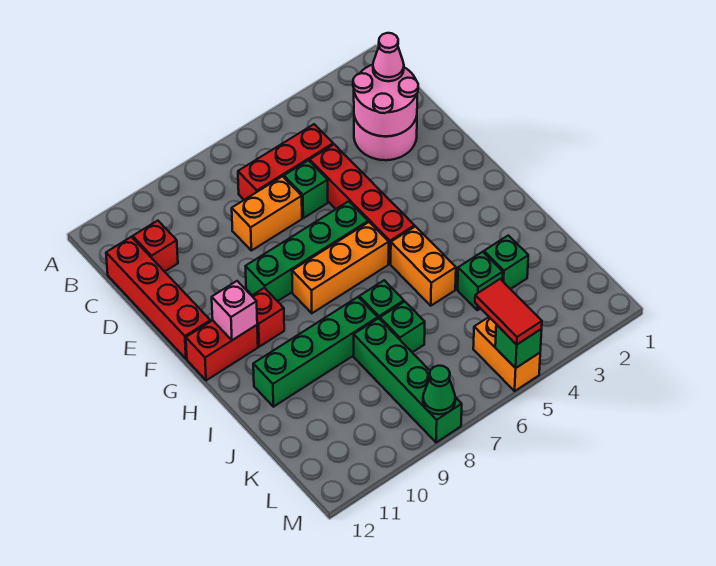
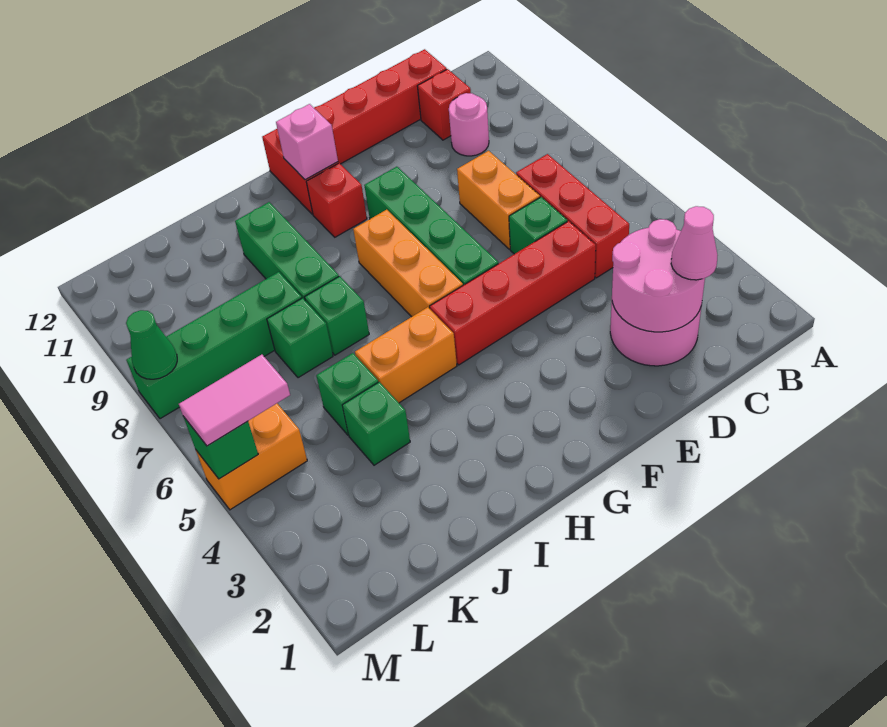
none -> pink 1x1 round brick [449,93,489,156]
green 1x4 brick [253,297,378,407] -> green 1x3 brick [235,202,339,300]
green 1x1 brick [484,235,528,289] -> green 1x1 brick moved to [316,353,378,435]
red 1x2 tile [475,279,542,345] -> pink 1x2 tile [179,355,290,446]

